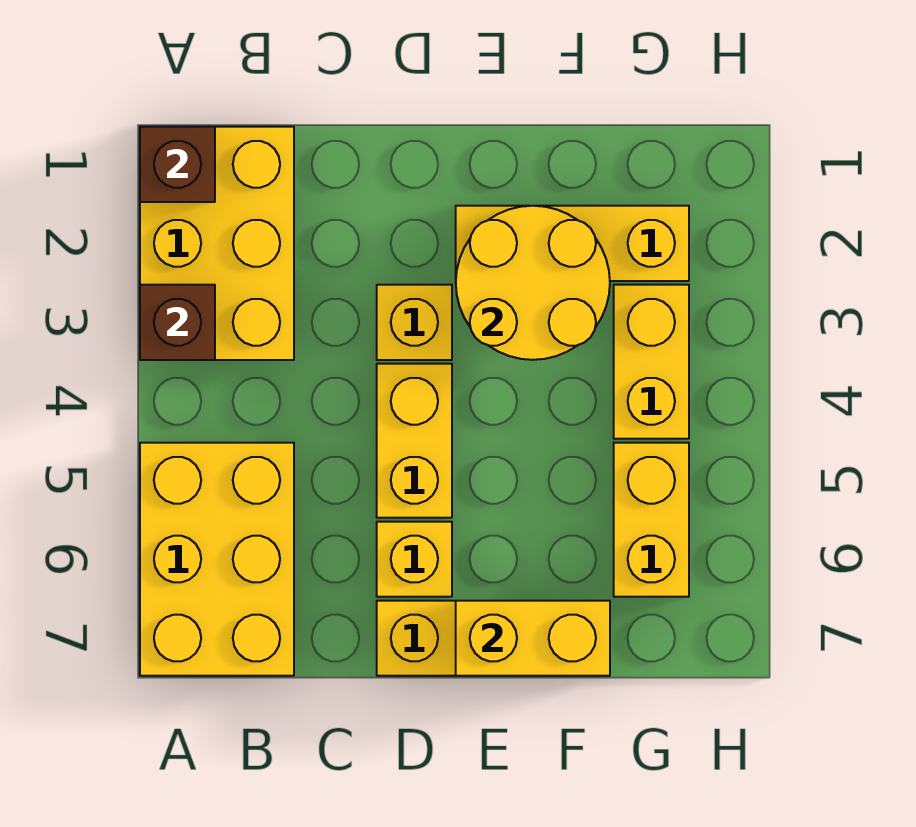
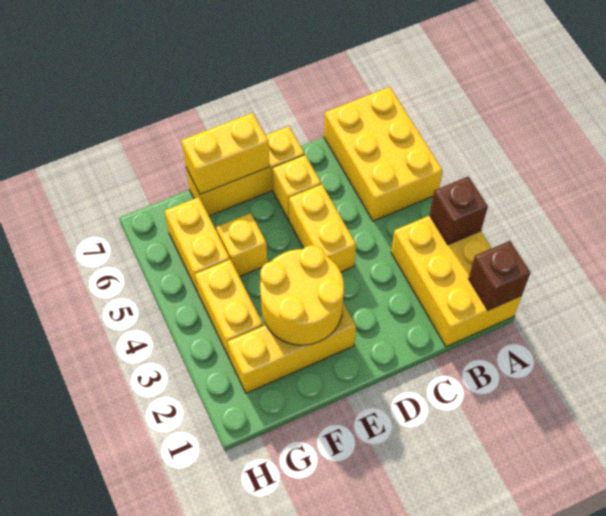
yellow 1x1 brick [377,285,452,360] -> yellow 1x1 brick moved to [216,213,268,277]

